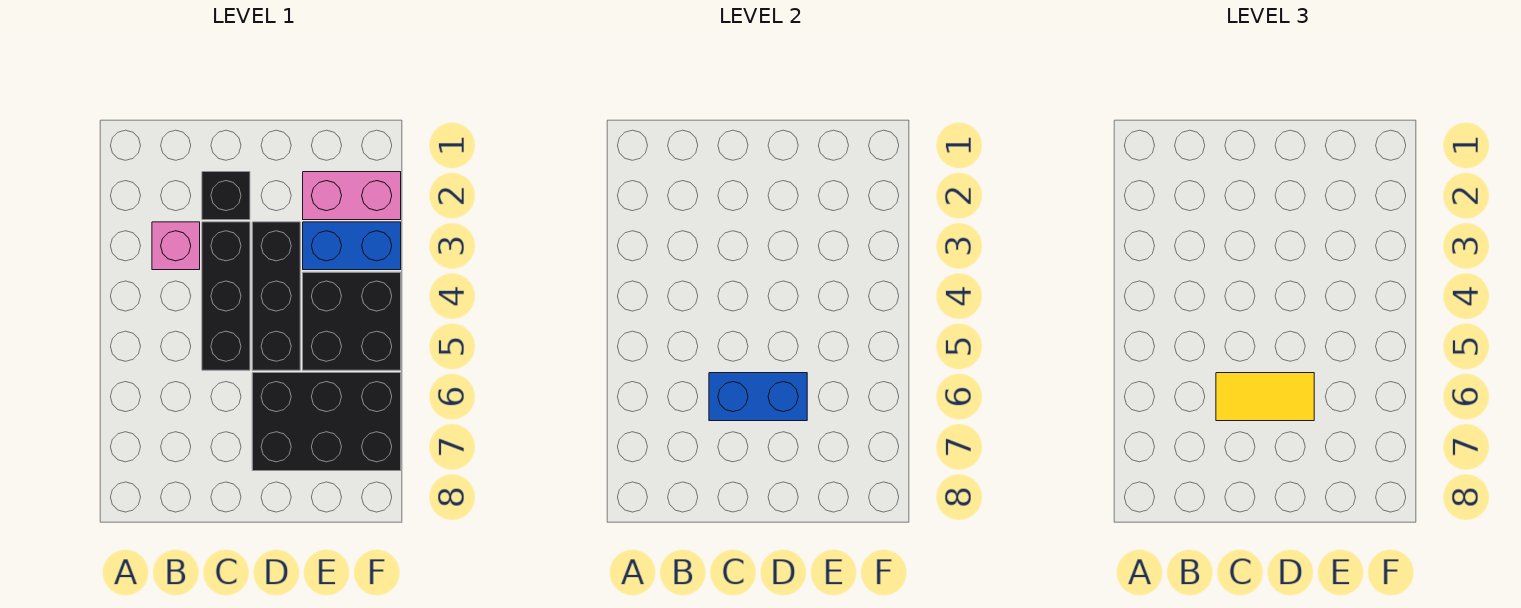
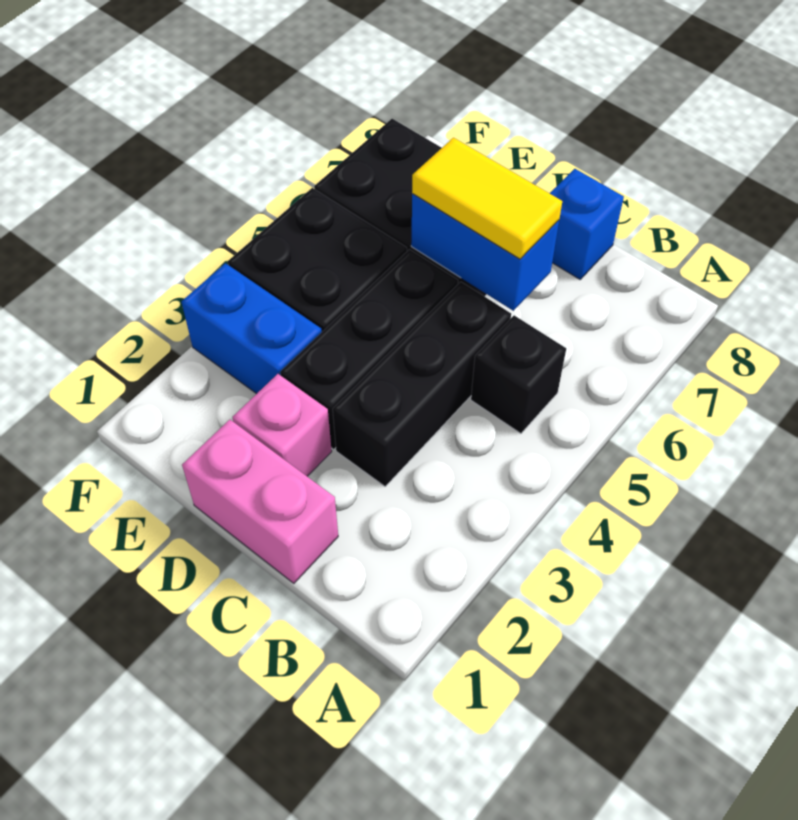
pink 1x1 brick [152,222,200,270] -> pink 1x1 brick moved to [232,374,332,476]
black 1x1 brick [202,172,250,220] -> black 1x1 brick moved to [471,315,566,434]
none -> blue 1x1 brick [550,169,624,279]
pink 1x2 brick [303,172,401,220] -> pink 1x2 brick moved to [182,420,338,583]

